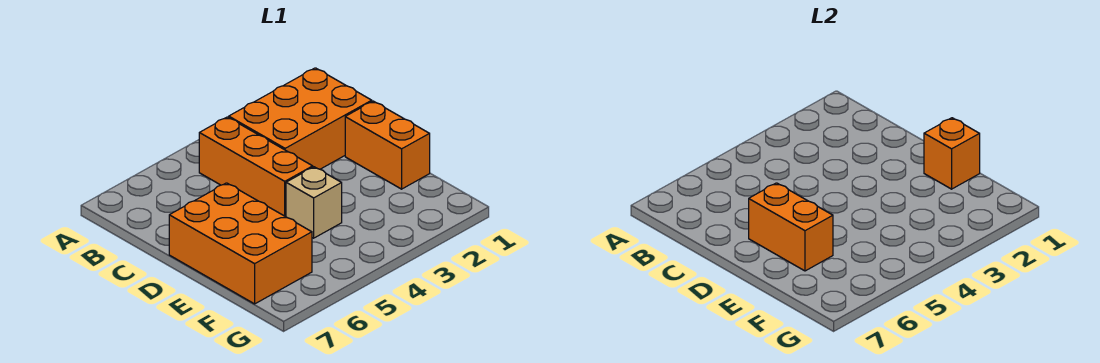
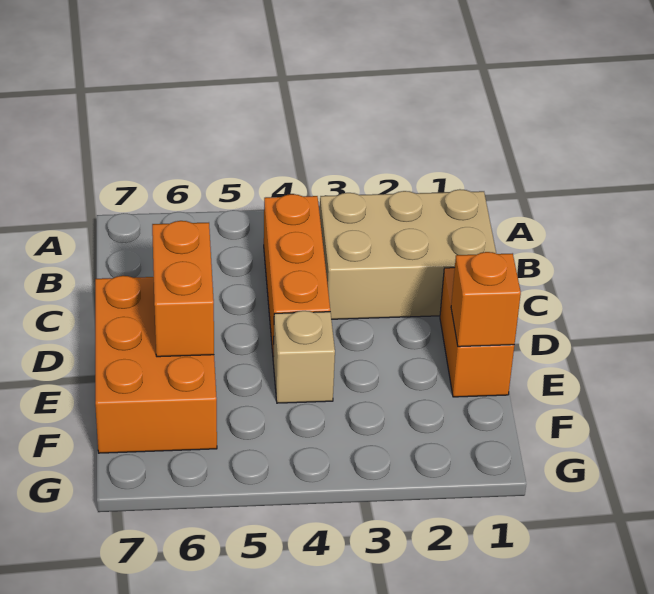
orange 2x3 brick [229,68,372,169] -> tan 2x3 brick [320,189,496,319]

